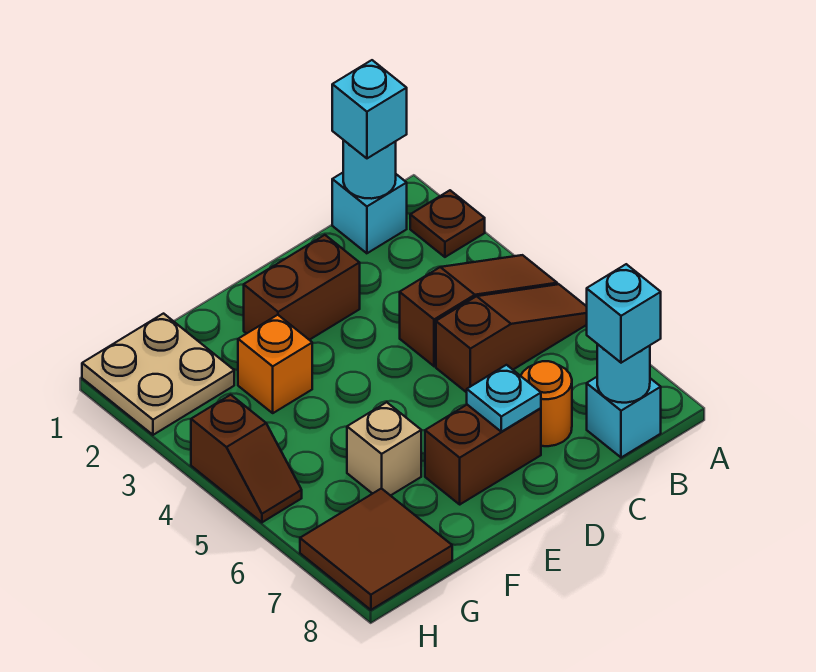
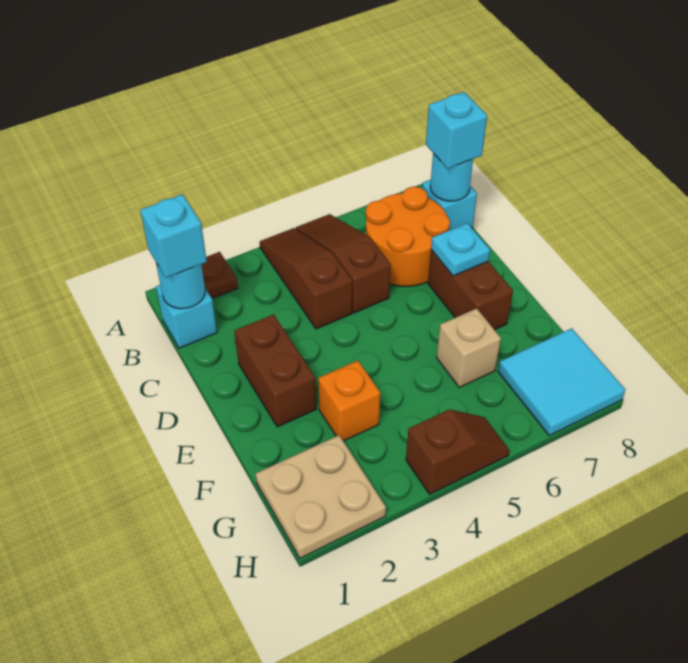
orange 1x1 round brick [521,361,572,446] -> orange 2x2 round brick [366,187,450,286]
brown 2x2 tile [300,488,452,610] -> cyan 2x2 tile [498,328,625,435]

